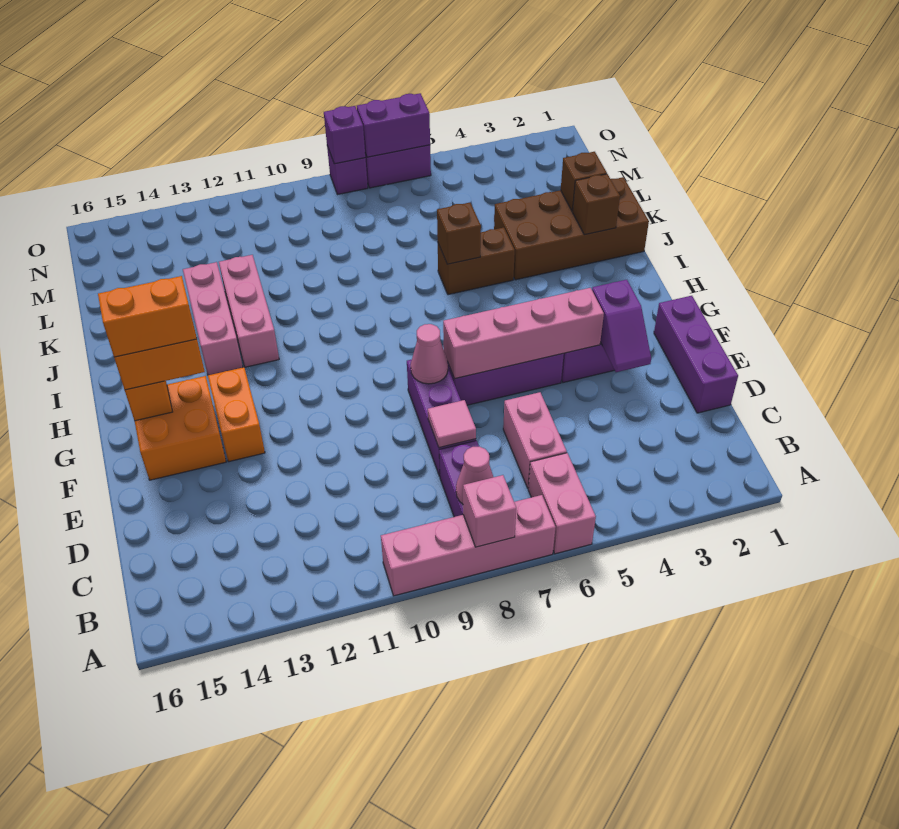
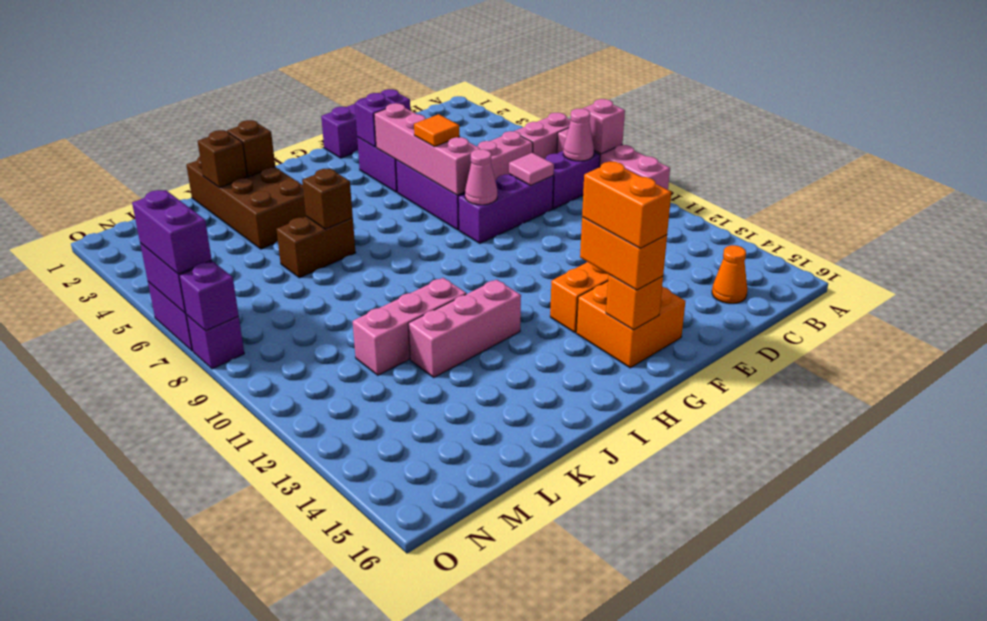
none -> orange 1x1 cone [712,245,747,304]
none -> orange 1x1 tile [414,114,460,147]
pink 1x3 brick [183,262,243,375] -> pink 1x3 brick moved to [353,278,466,375]
brown 1x2 brick [438,228,515,295] -> brown 1x2 brick turned to [276,217,356,278]
none -> purple 1x2 brick [132,190,212,274]

